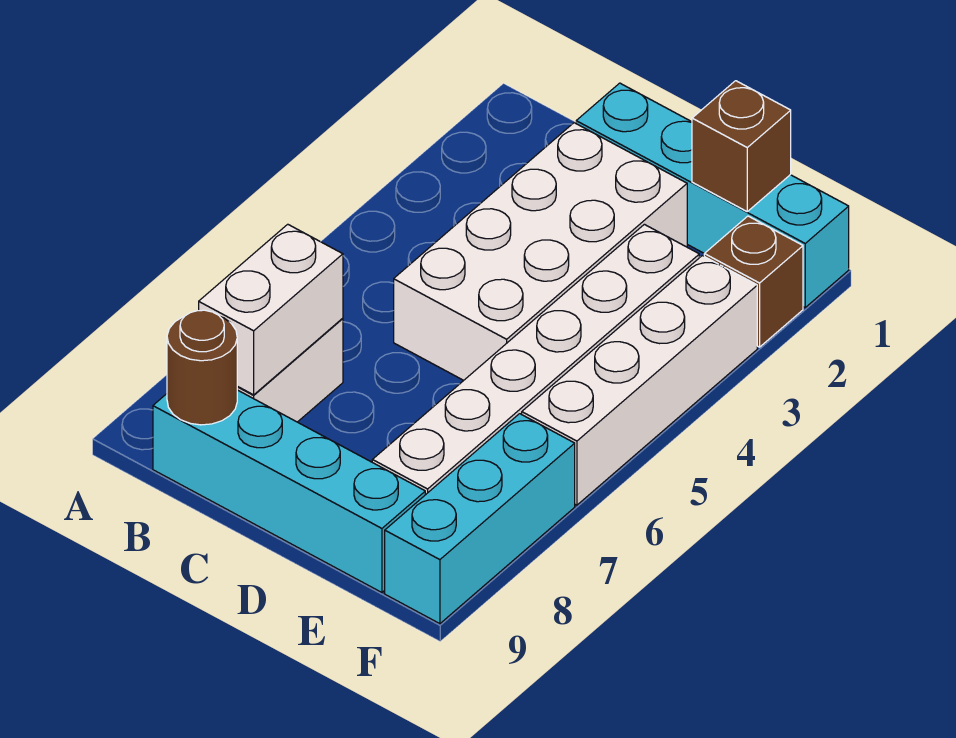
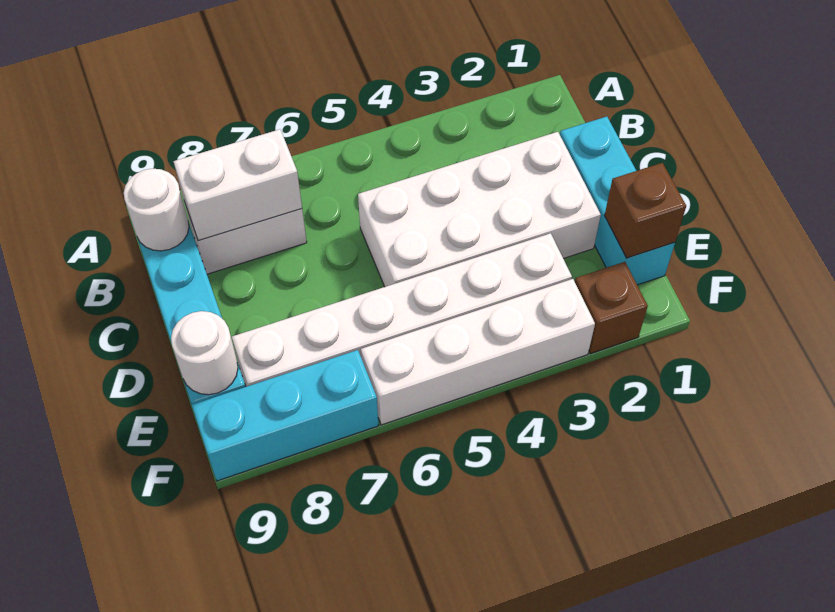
brown 1x1 round brick [167,310,237,425] -> white 1x1 round brick [124,169,189,251]
cyan 1x4 brick [576,83,849,307] -> cyan 1x3 brick [560,117,675,285]
none -> white 1x1 round brick [171,311,238,395]

